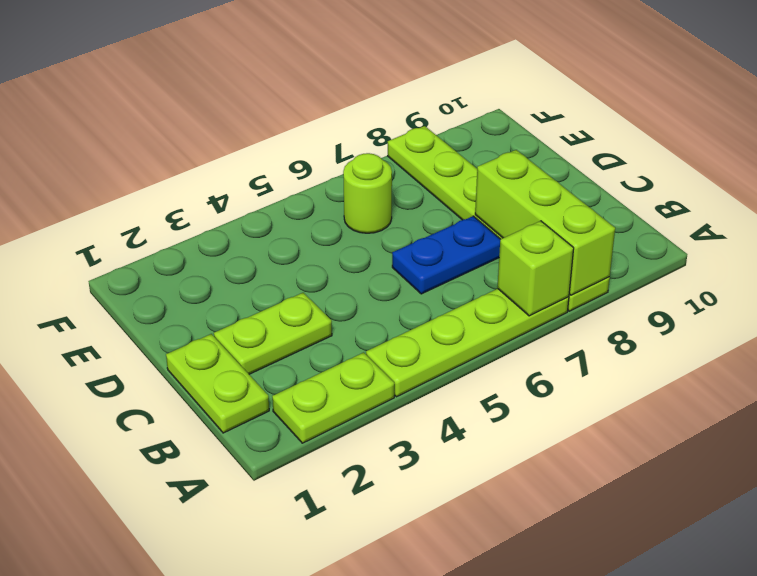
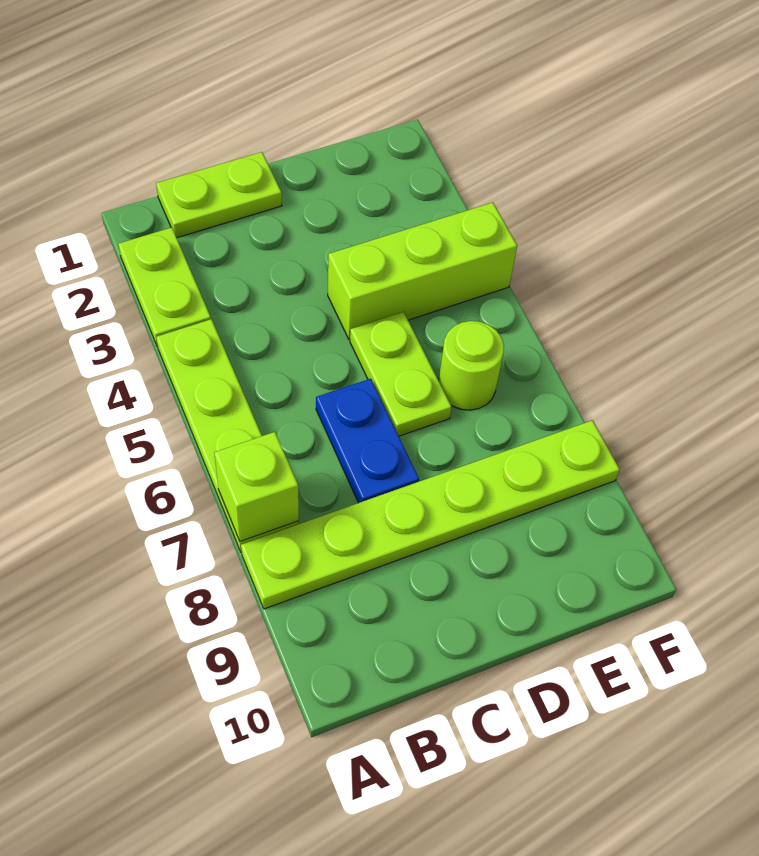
lime 1x3 brick [475,150,615,295] -> lime 1x3 brick moved to [328,203,517,339]
lime 1x2 plate [214,293,332,374] -> lime 1x2 plate moved to [350,312,452,436]

